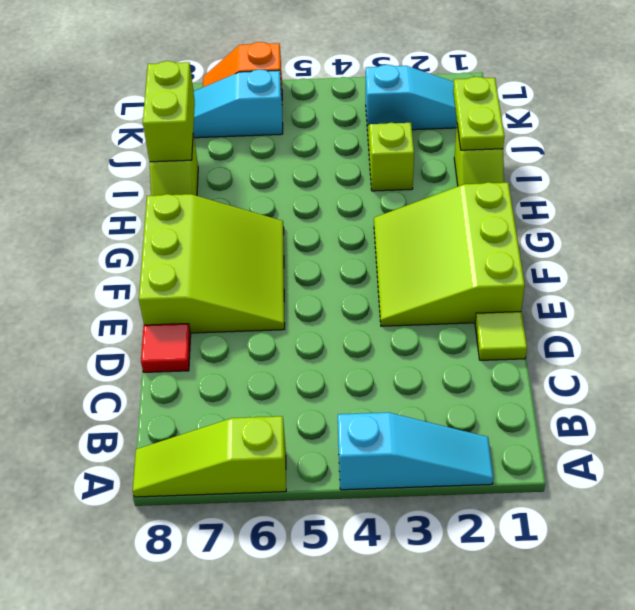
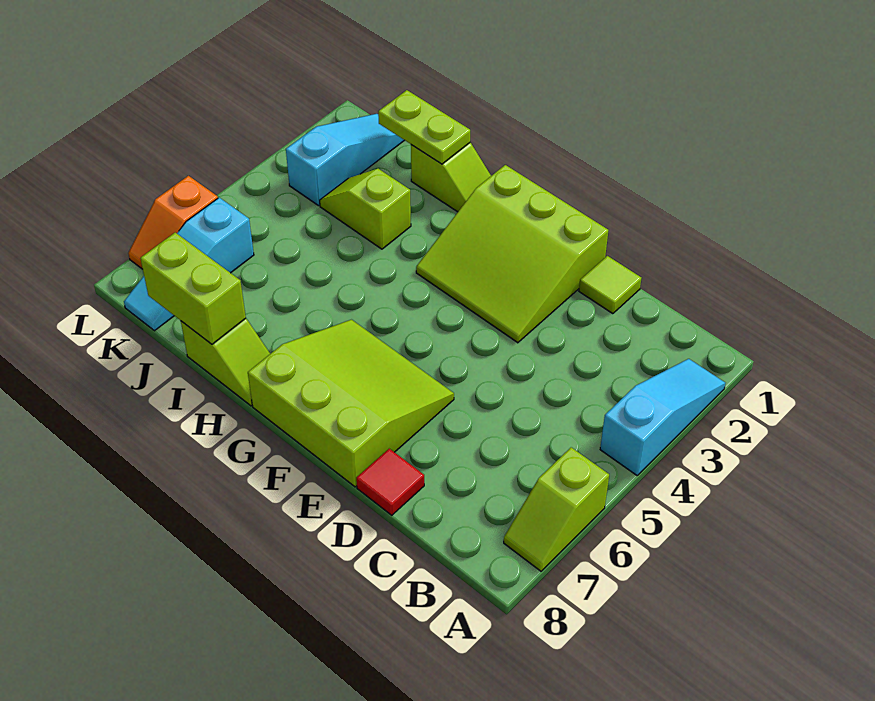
lime 1x3 slope [133,416,286,497] -> lime 1x2 slope [504,447,609,571]

